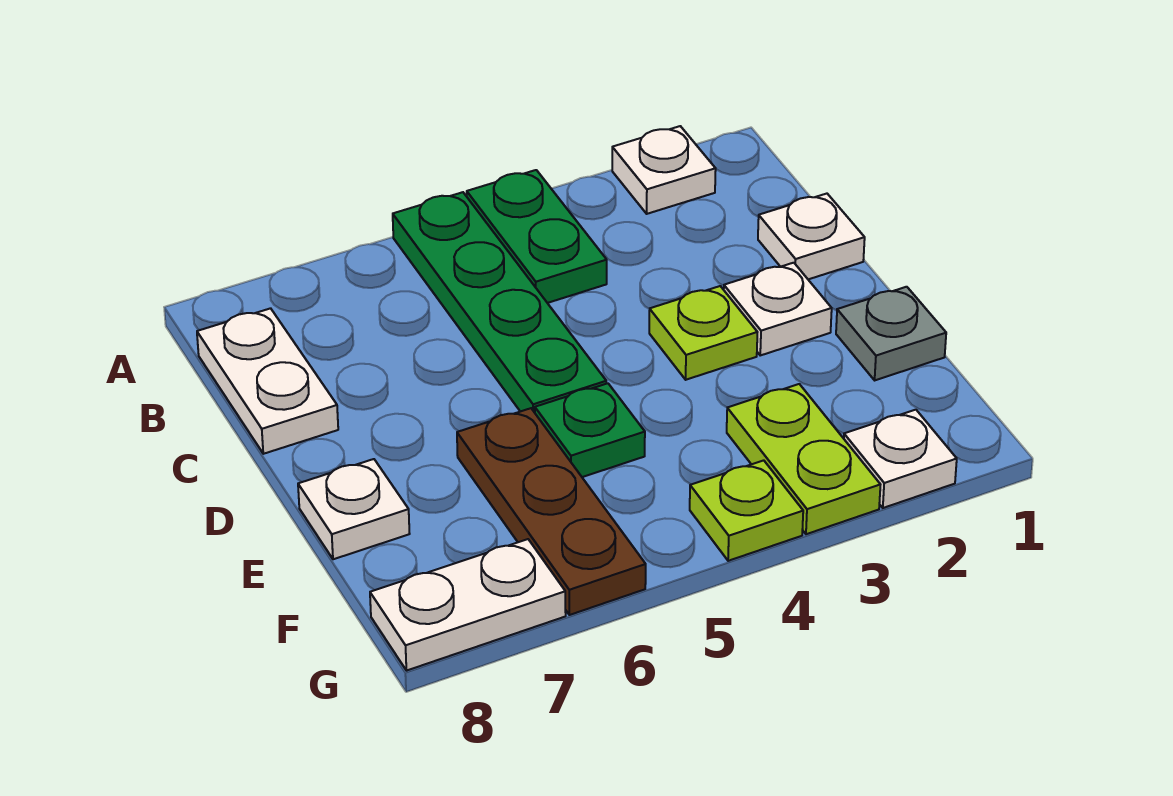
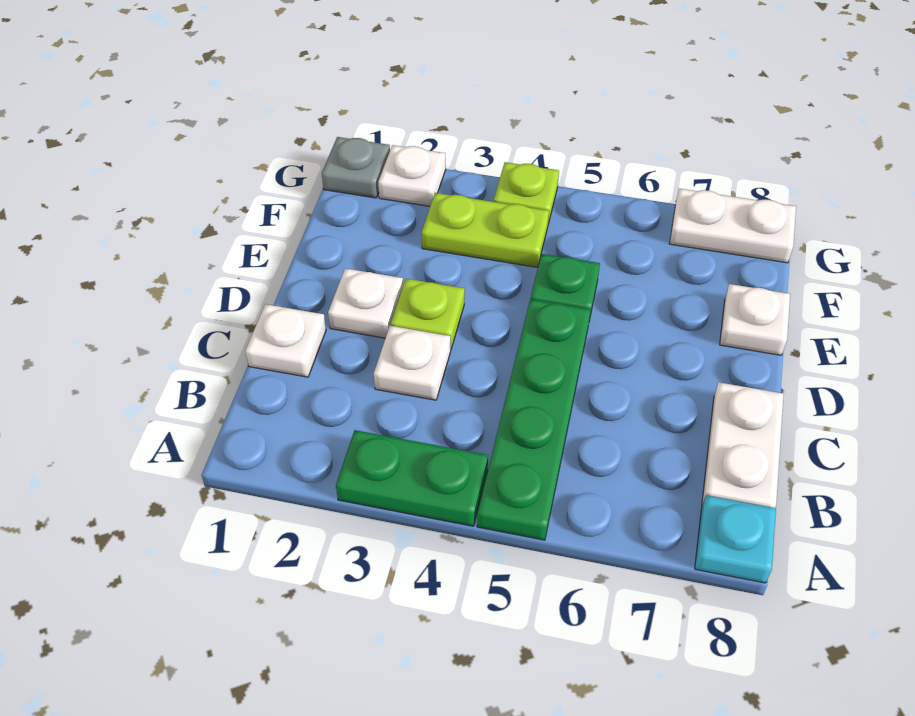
white 1x1 plate [612,126,716,214] -> white 1x1 plate moved to [374,326,451,400]
green 1x2 plate [467,170,607,303] -> green 1x2 plate turned to [336,430,488,526]
none -> cyan 1x1 plate [695,495,776,583]
grey 1x1 plate [836,287,946,380] -> grey 1x1 plate moved to [322,137,390,198]
brown 1x3 plate [457,408,646,615] -> none
lime 1x2 plate [727,384,881,534] -> lime 1x2 plate turned to [421,193,549,267]

